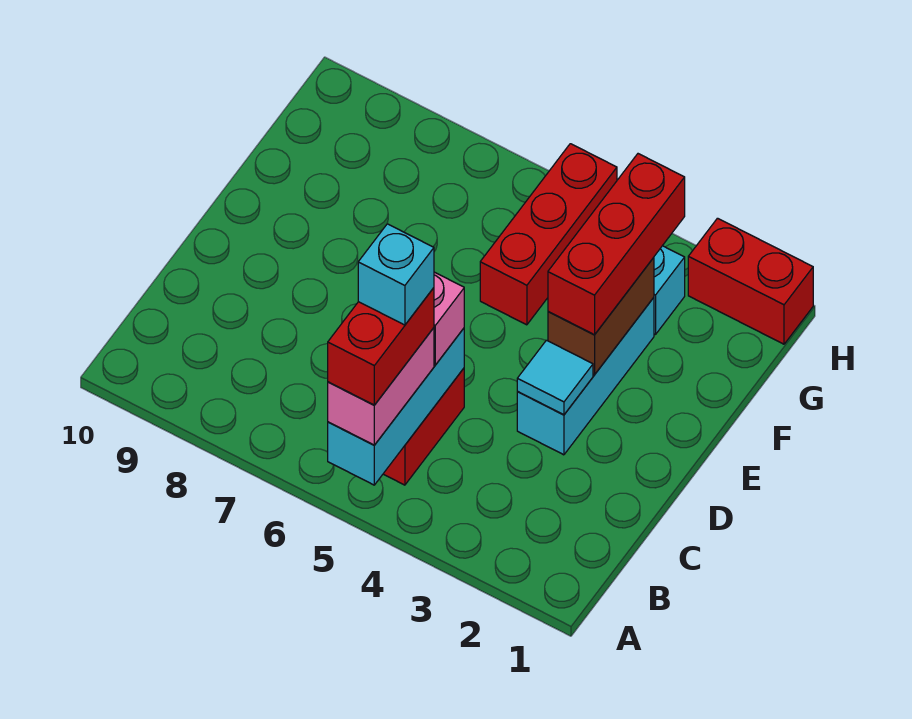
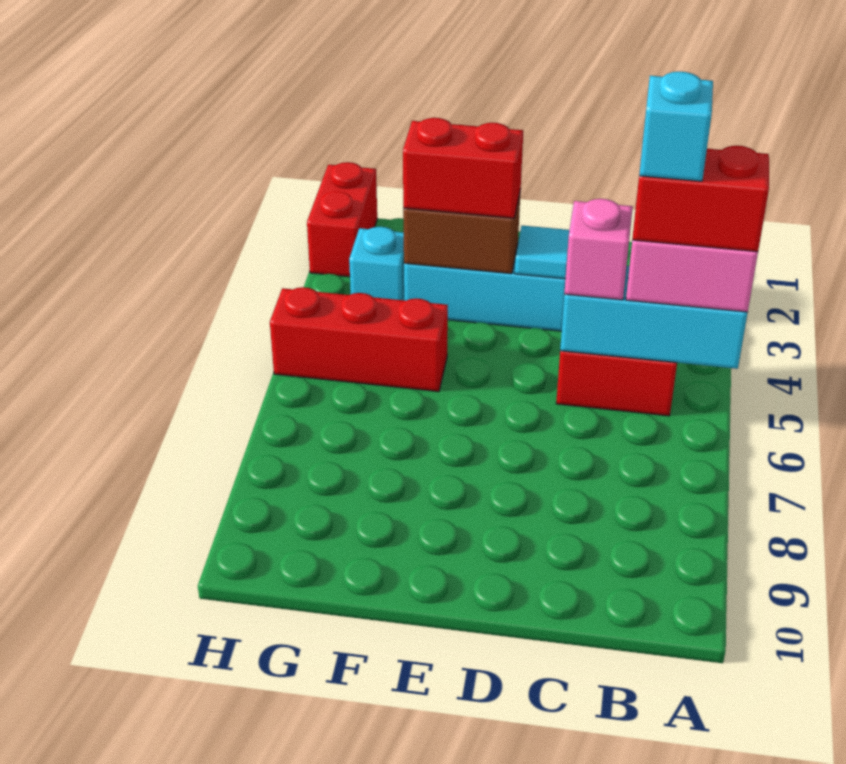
red 1x3 brick [548,154,685,335] -> red 1x2 brick [403,118,523,218]

